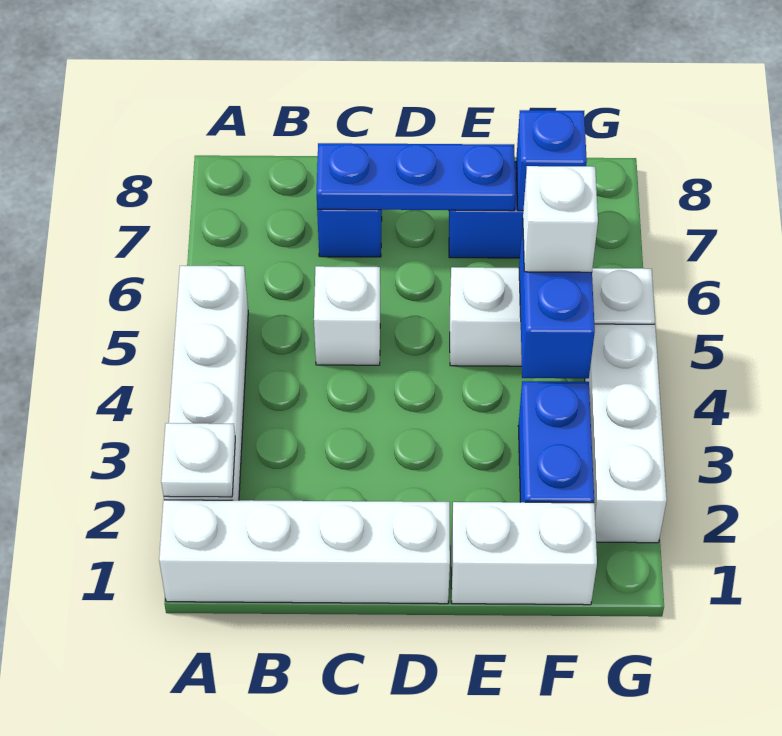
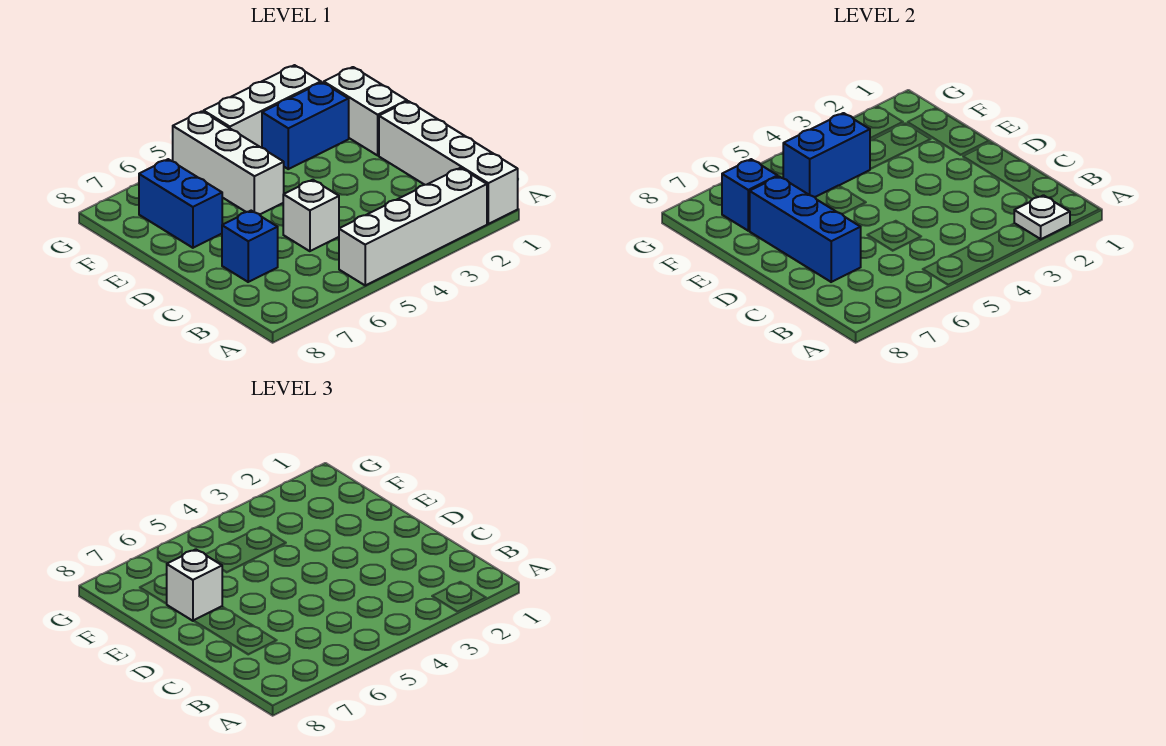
blue 1x3 plate [317,143,516,211] -> blue 1x3 brick [750,176,861,282]
white 1x1 brick [523,166,598,272] -> white 1x1 brick moved to [166,549,222,621]

